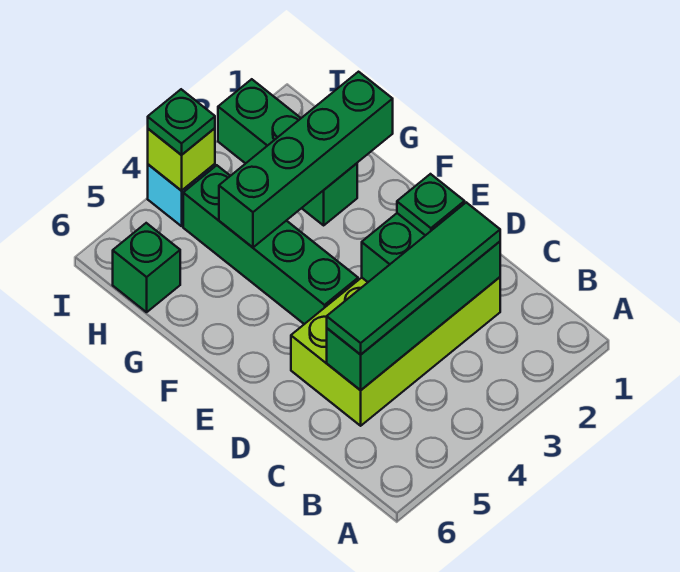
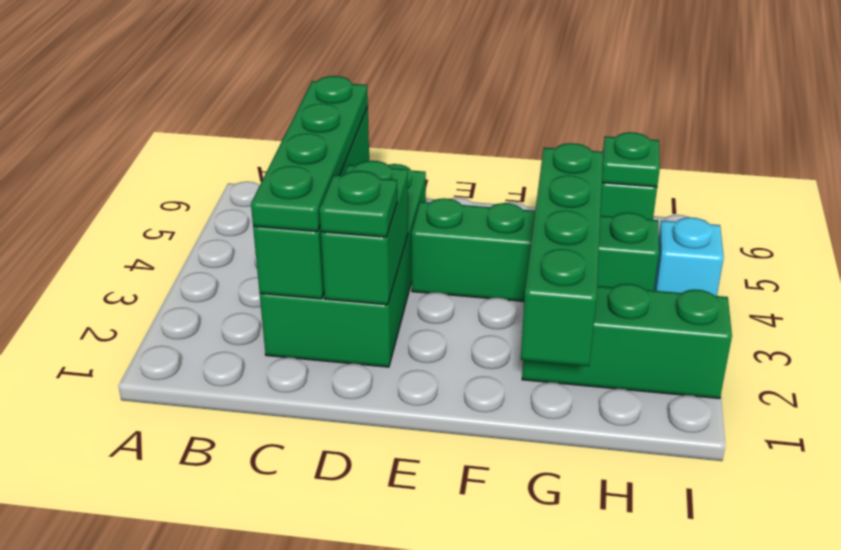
lime 2x4 brick [291,277,500,426] -> green 2x4 brick [260,164,426,367]
green 1x4 tile [327,202,500,355] -> green 1x4 plate [251,76,368,231]
lime 1x1 brick [148,128,215,191] -> none
green 1x1 plate [148,89,215,155] -> green 1x1 plate moved to [602,132,660,187]

